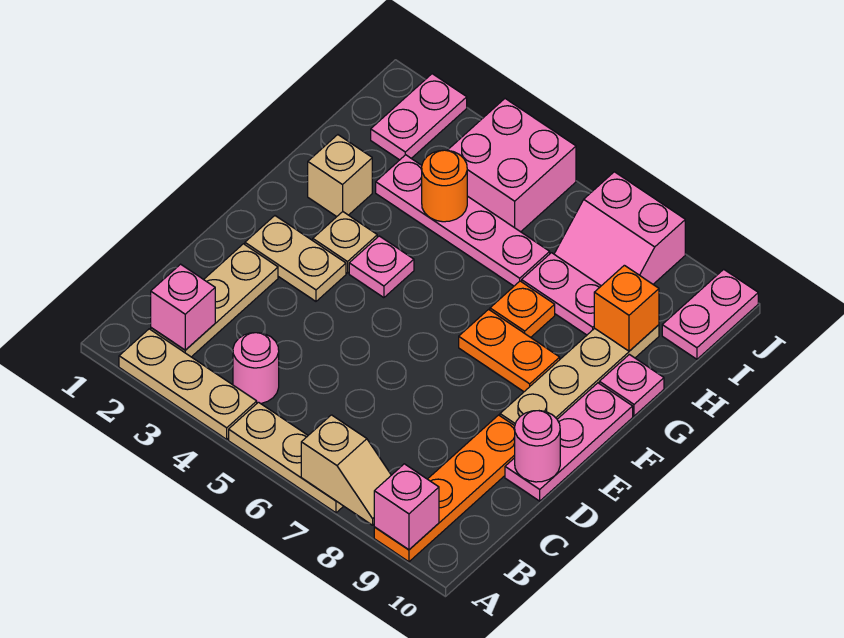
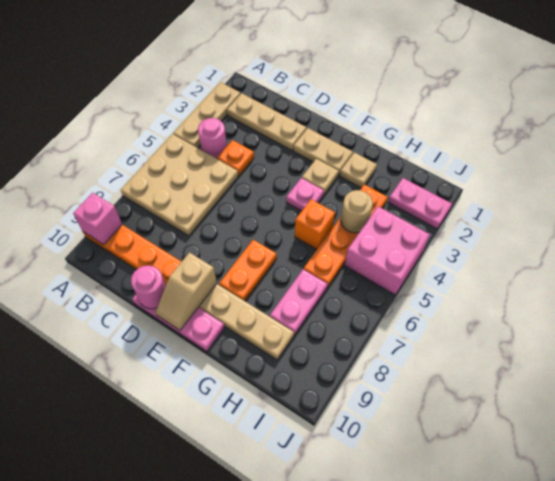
tan 1x3 plate [229,402,343,513] -> tan 3x3 plate [121,134,238,236]
tan 1x2 slope [301,415,391,525] -> tan 1x2 slope moved to [156,253,217,330]
pink 1x1 brick [151,264,215,350] -> none
tan 1x2 plate [245,216,346,301] -> tan 1x2 plate turned to [294,128,353,176]
tan 1x1 brick [308,135,372,217] -> tan 1x1 plate [340,152,377,188]
orange 1x1 plate [490,281,555,337] -> orange 1x1 plate moved to [217,140,254,175]
pink 1x1 plate [599,354,664,416] -> none
pink 1x4 plate [376,155,550,286] -> orange 1x4 plate [304,184,388,287]
orange 1x1 round brick [422,150,467,222] -> tan 1x1 round brick [341,190,373,233]
orange 1x1 brick [594,265,659,351] -> orange 1x1 brick moved to [295,199,335,249]
pink 2x2 slope [554,172,685,286] -> none
pink 1x2 plate [662,269,758,359] -> none

